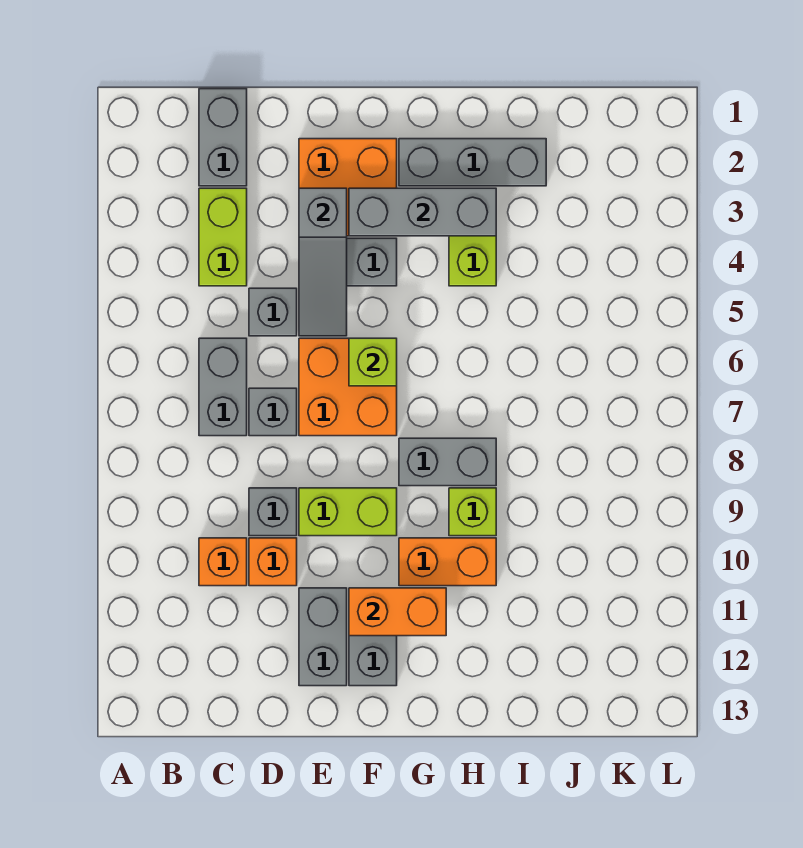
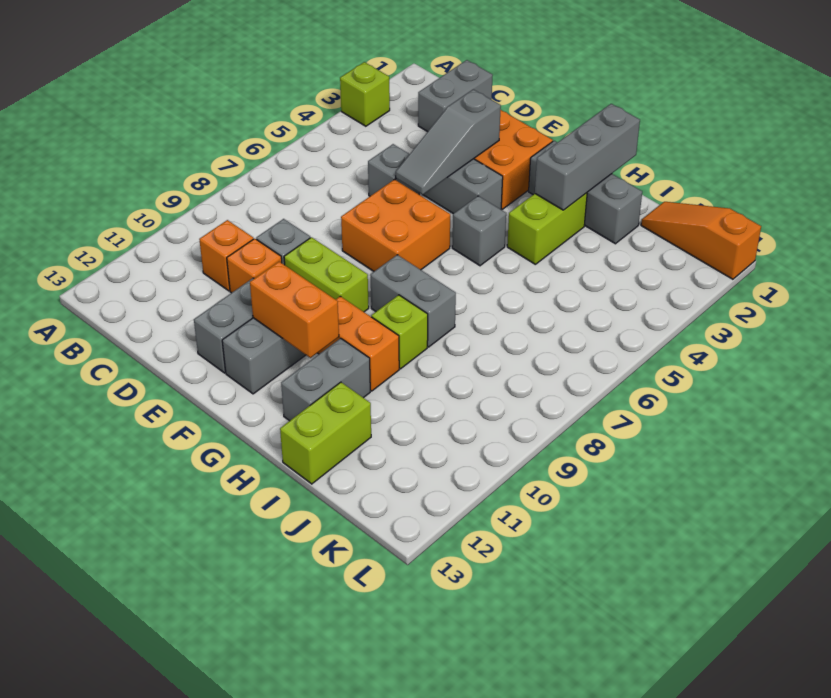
lime 1x2 brick [199,188,247,286] -> lime 1x2 brick moved to [280,382,371,484]
grey 1x2 brick [199,338,247,436] -> grey 1x2 brick moved to [281,338,370,421]
grey 1x1 brick [249,388,297,436] -> grey 1x1 brick moved to [452,196,506,266]
grey 1x3 brick [349,188,496,236] -> grey 1x3 brick turned to [535,104,640,210]
lime 1x1 brick [349,338,397,386] -> lime 1x1 brick moved to [340,62,390,126]
none -> orange 1x3 slope [641,202,761,279]

